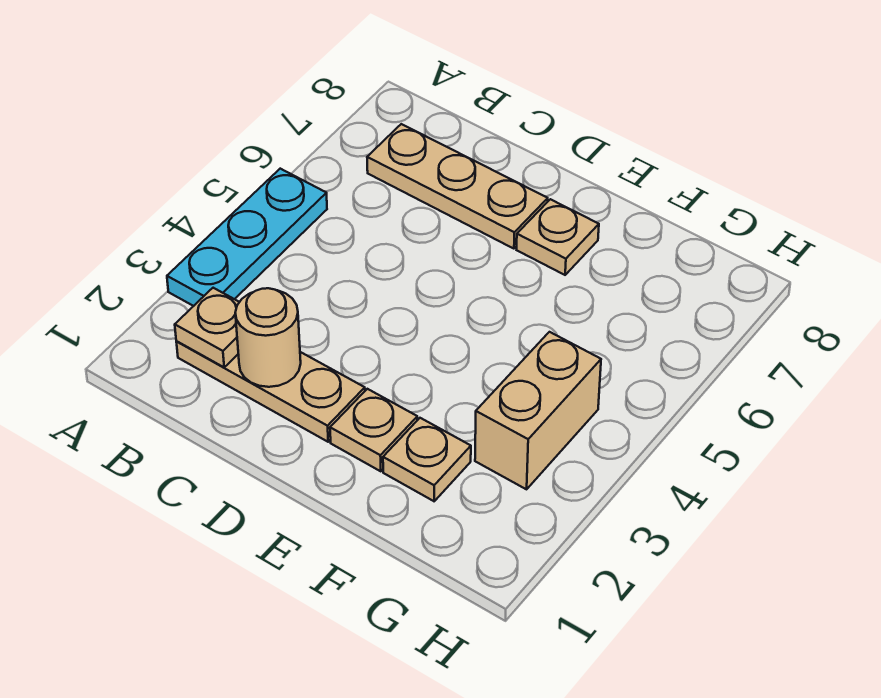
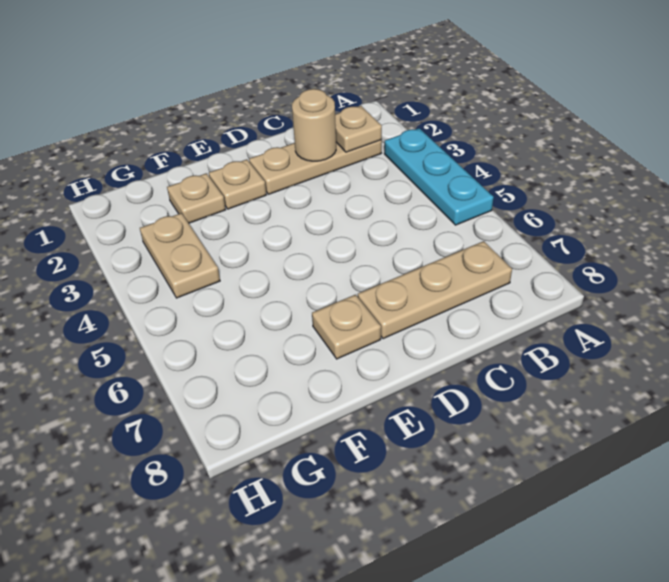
tan 1x2 brick [475,332,601,489] -> tan 1x2 plate [140,213,220,298]

